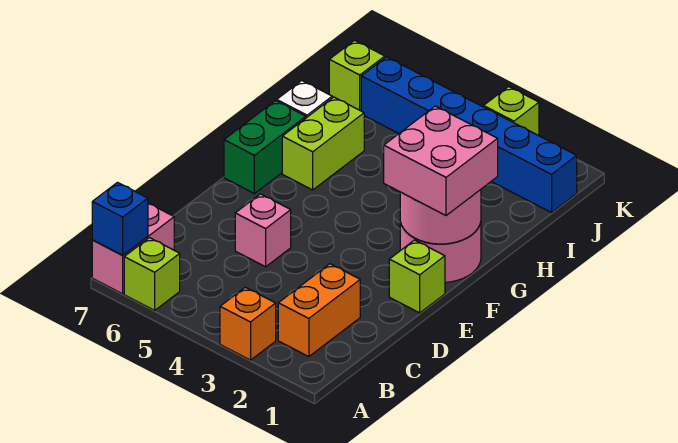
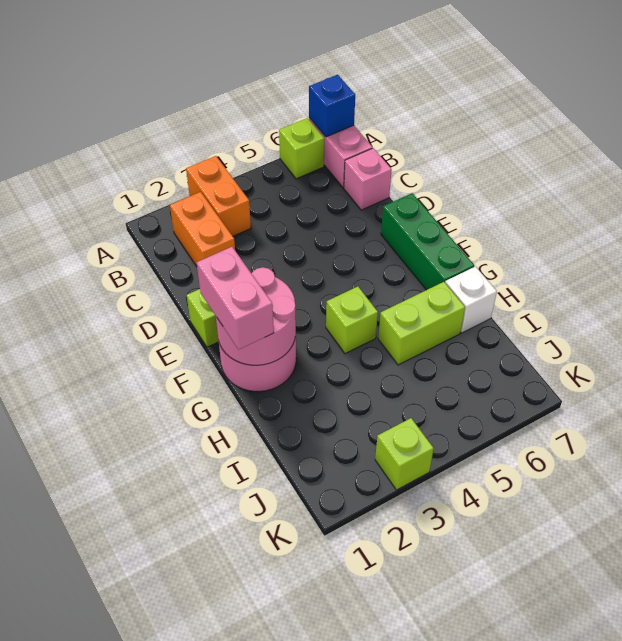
orange 1x1 brick [220,287,276,360] -> orange 1x2 brick [186,156,251,236]
pink 1x1 brick [235,194,291,267] -> pink 1x1 brick moved to [344,148,392,210]
pink 2x2 brick [384,106,498,216] -> pink 1x2 brick [197,247,274,350]
green 1x2 brick [224,101,306,193] -> green 1x3 brick [381,193,474,290]
lime 1x2 brick [282,97,364,190] -> lime 1x2 brick turned to [378,282,465,365]
blue 1x6 brick [361,57,577,213] -> none
lime 1x1 brick [329,40,385,111] -> lime 1x1 brick moved to [326,287,378,354]

